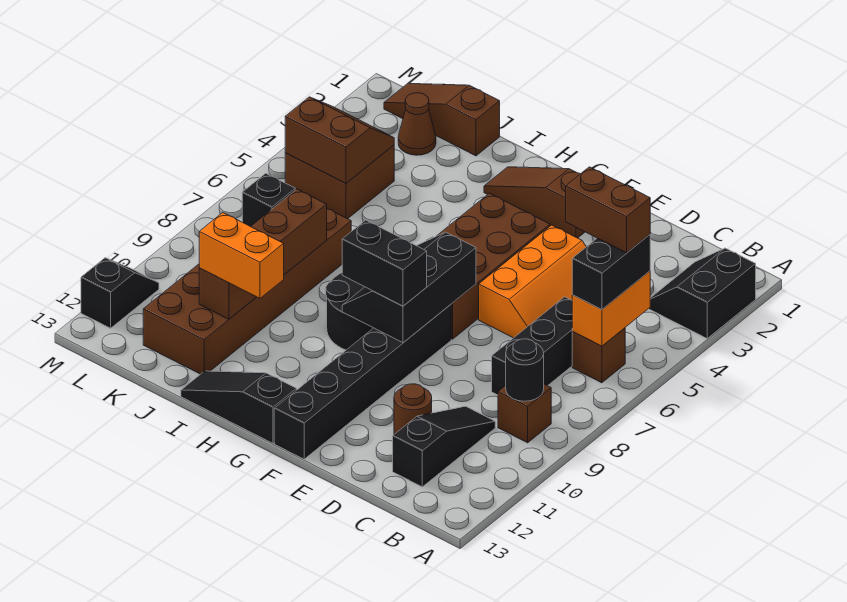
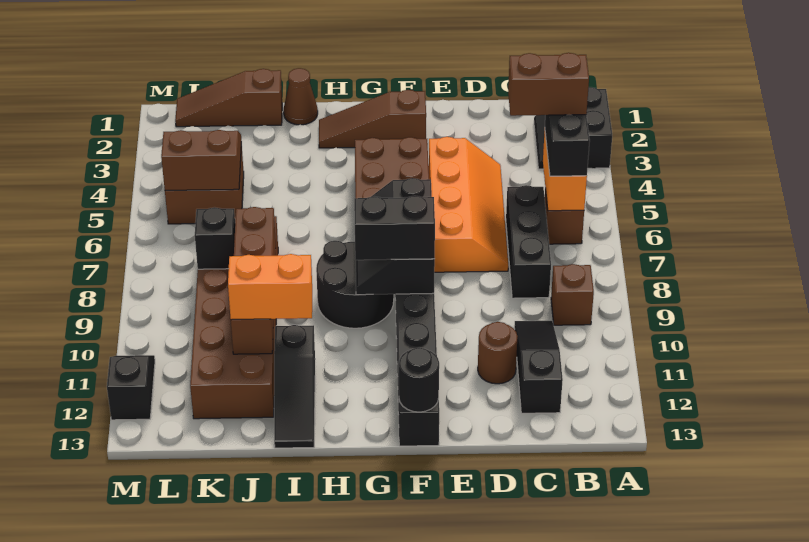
black 1x1 round brick [506,339,544,401] -> black 1x1 round brick moved to [399,348,439,412]
orange 2x3 slope [479,225,586,338] -> orange 2x4 slope [429,137,508,272]
black 1x3 slope [181,371,297,443] -> black 1x3 slope turned to [274,325,315,448]
brown 1x1 cone [398,93,436,155] -> brown 1x1 cone moved to [284,68,318,125]

